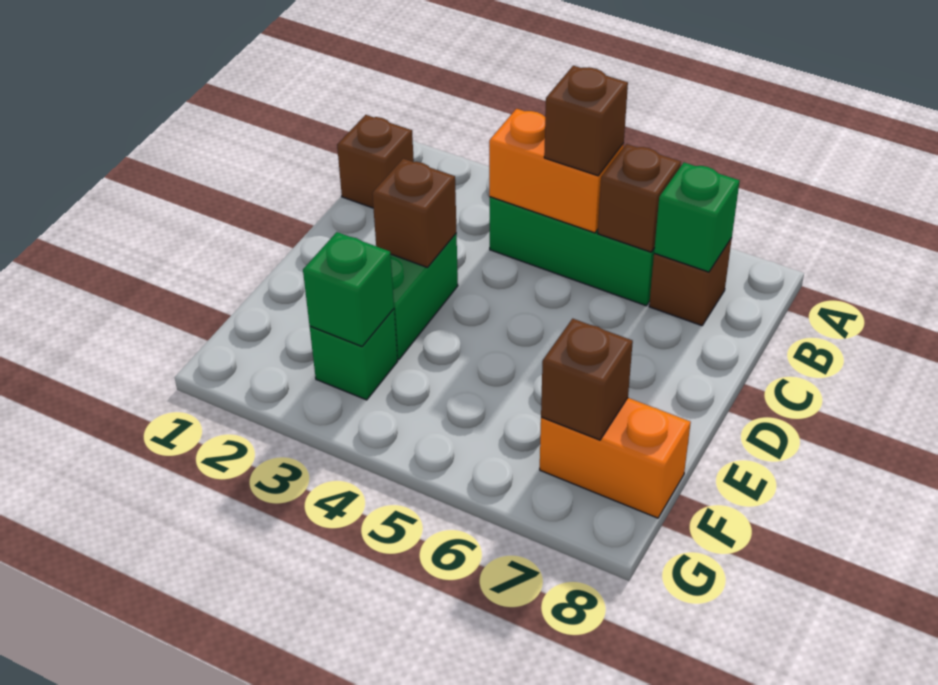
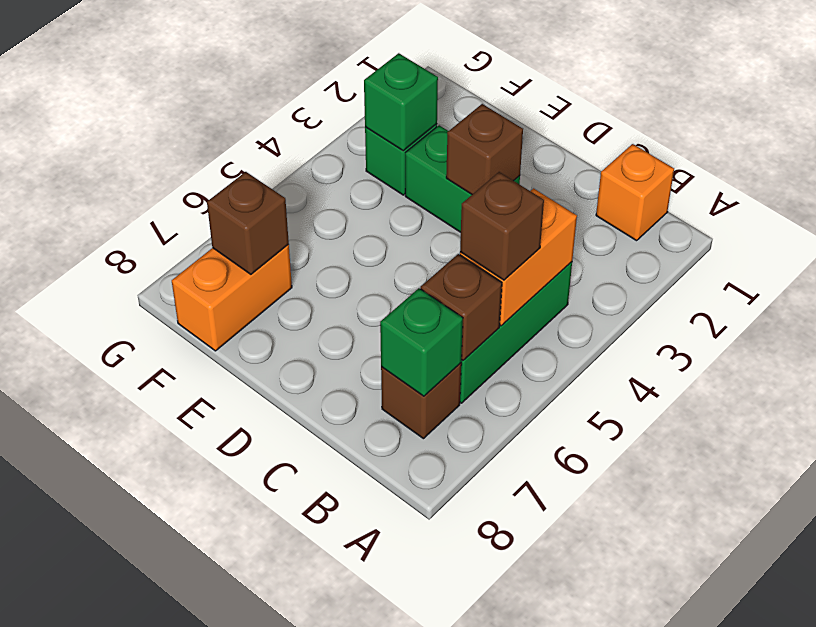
brown 1x1 brick [337,115,414,208] -> orange 1x1 brick [596,144,674,241]

